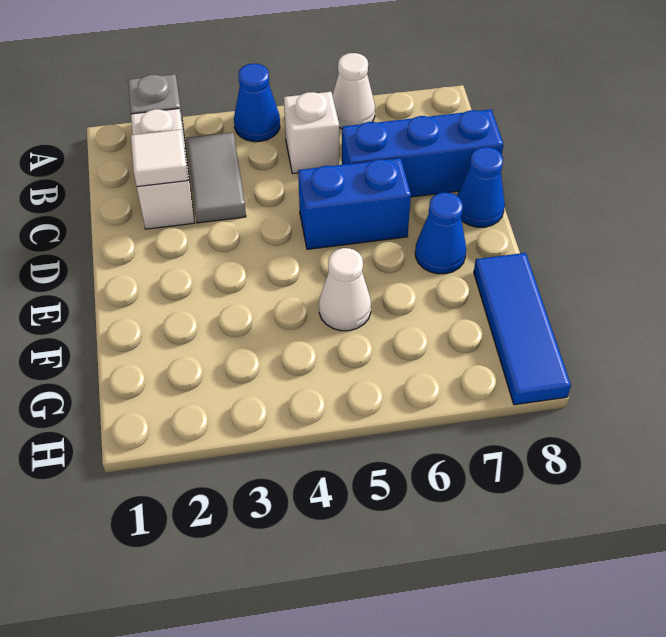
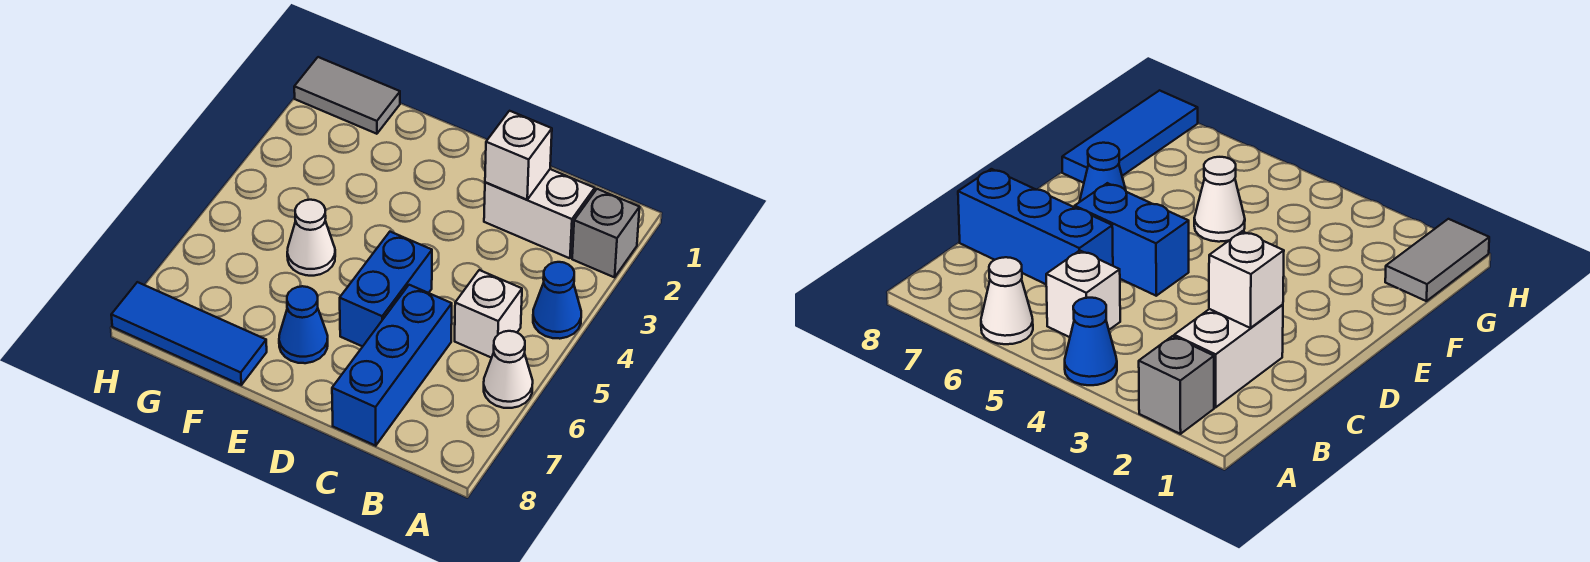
grey 1x2 tile [187,132,246,223] -> grey 1x2 tile moved to [294,57,400,134]
white 1x1 tile [131,130,188,187] -> white 1x1 brick [485,111,552,200]
blue 1x1 cone [457,147,505,227] -> none

